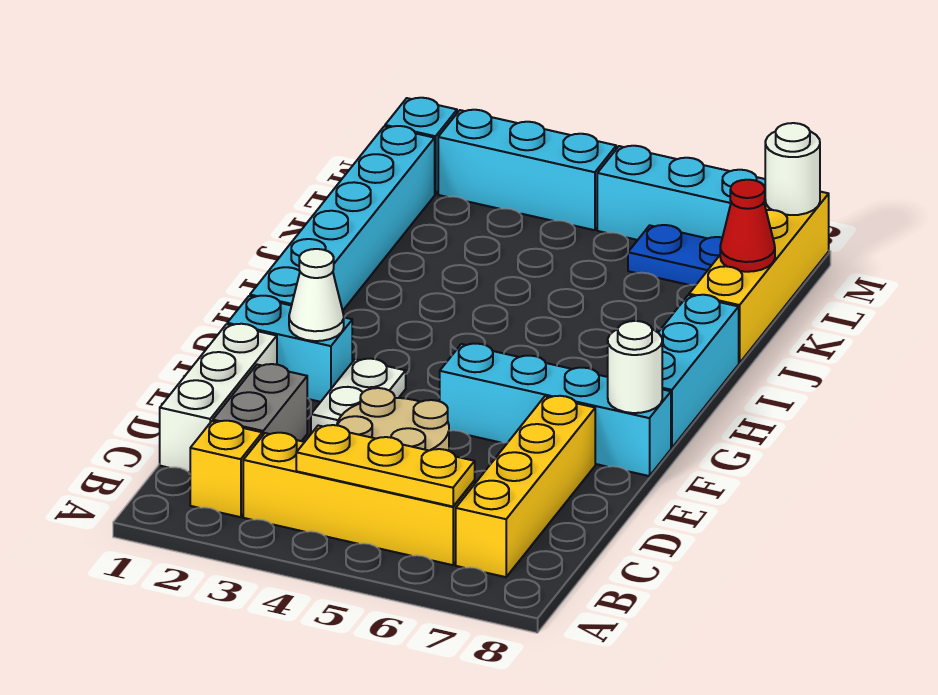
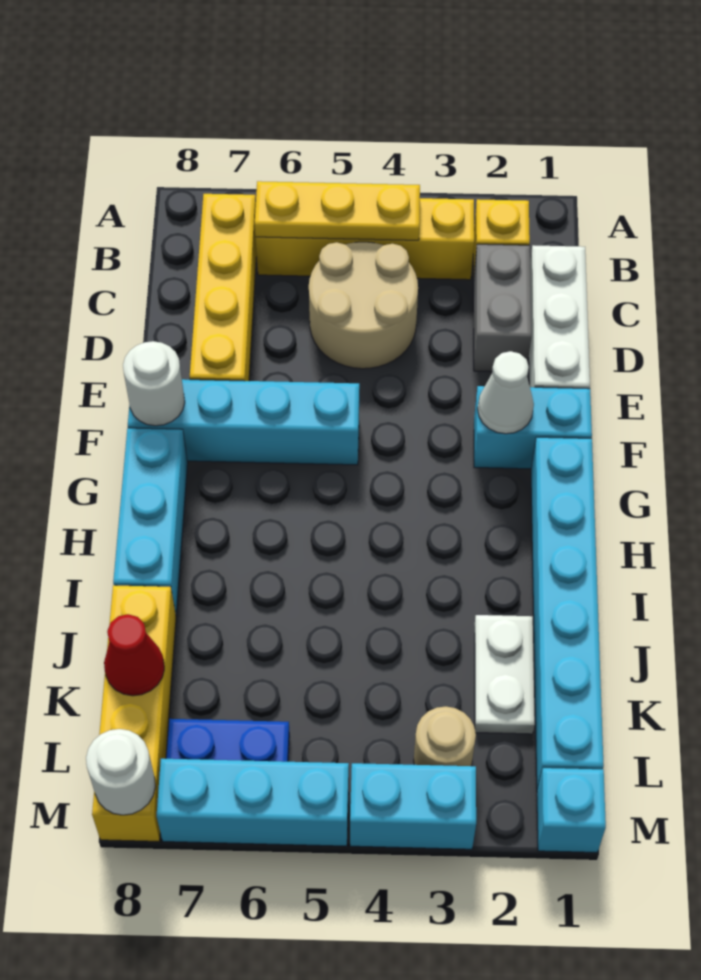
white 1x2 plate [311,359,406,433] -> white 1x2 plate moved to [475,615,535,734]
none -> tan 1x1 round brick [414,706,476,766]
cyan 1x3 brick [438,110,616,230] -> cyan 1x2 brick [350,763,476,849]

